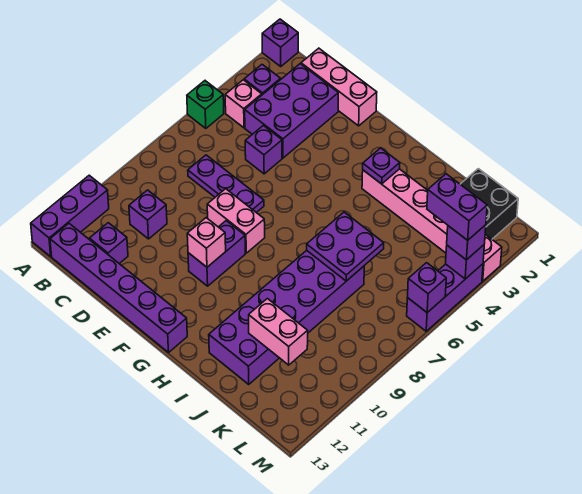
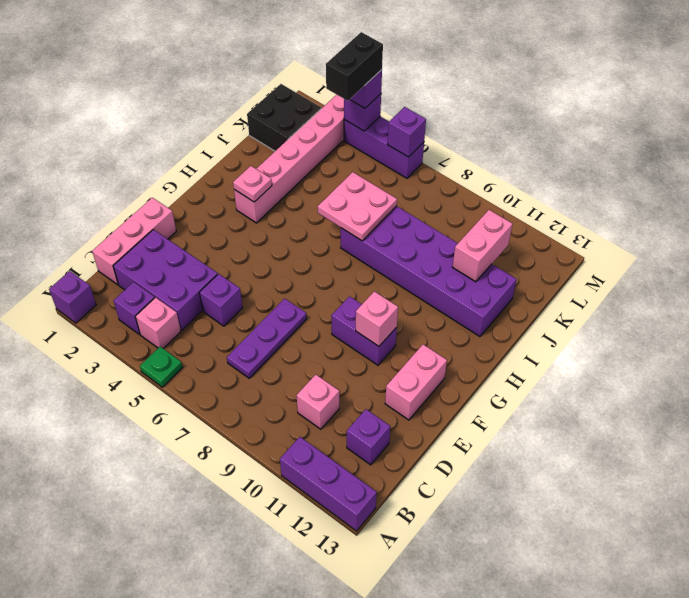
green 1x1 brick [187,81,224,128] -> green 1x1 plate [140,347,182,387]
purple 1x6 brick [50,224,187,352] -> none
purple 1x1 brick [129,190,167,239] -> pink 1x1 brick [297,375,339,429]
pink 1x2 brick [207,189,265,253] -> pink 1x2 brick moved to [385,345,447,420]
purple 1x1 plate [363,148,400,184] -> pink 1x1 plate [233,166,272,202]
purple 2x2 plate [307,212,384,281] -> pink 2x2 plate [318,172,397,241]
purple 1x2 brick [427,174,487,240] -> black 1x2 brick [326,32,383,101]

